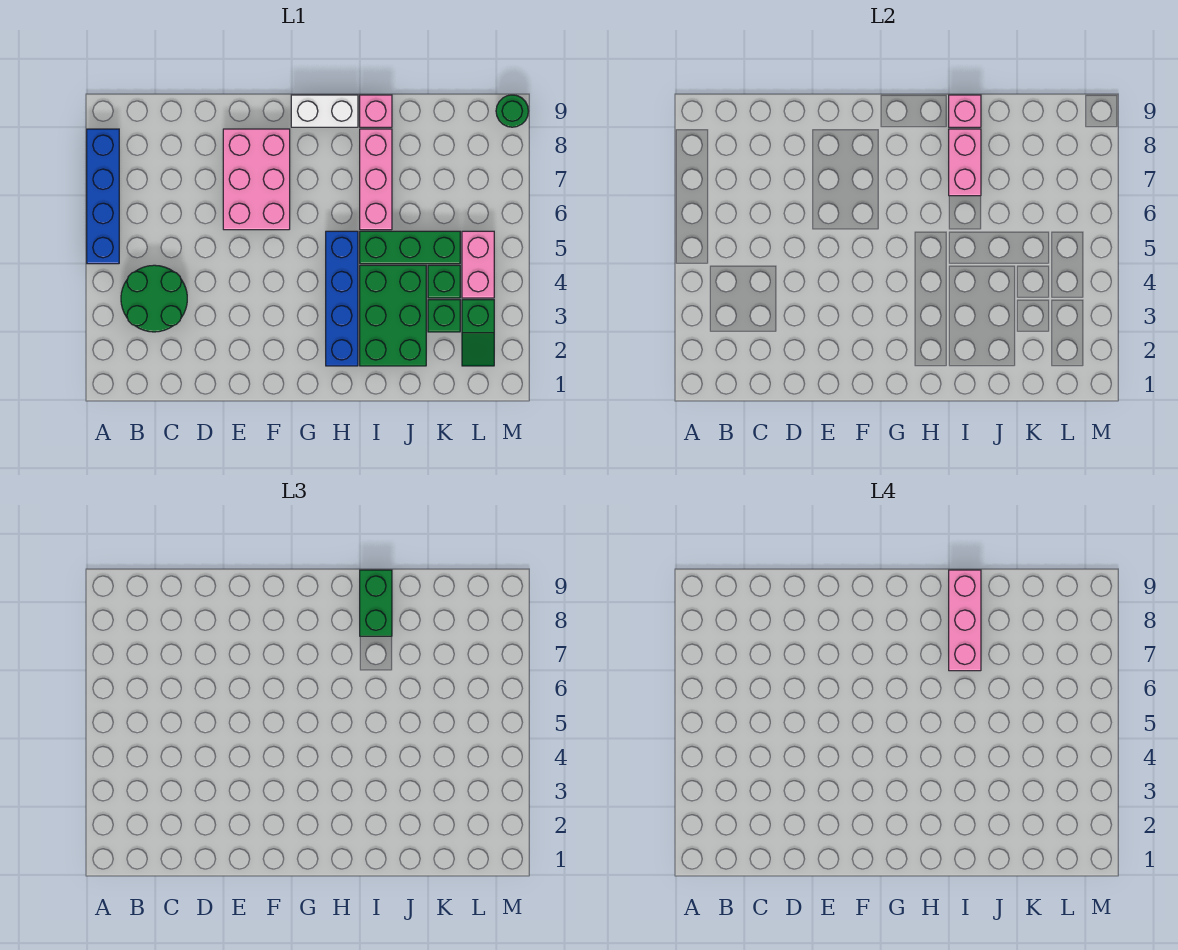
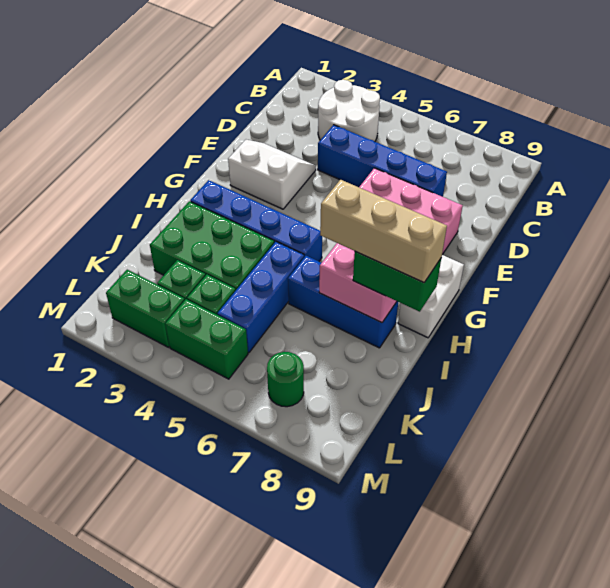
blue 1x4 brick [87,129,119,264] -> blue 1x4 brick moved to [318,125,447,197]
green 2x2 round brick [121,265,187,332] -> white 2x2 round brick [318,80,380,142]
none -> white 2x2 slope [228,140,316,209]
green 1x3 brick [360,231,460,264] -> blue 1x3 brick [217,242,304,353]
pink 1x3 brick [360,129,392,230] -> blue 1x3 brick [288,256,398,348]
pink 1x3 brick [949,570,981,671] -> tan 1x3 brick [320,180,447,283]
pink 1x1 brick [360,95,392,127] -> none
pink 1x1 brick [949,95,981,127] -> none
green 1x2 slope [462,300,494,366] -> green 1x2 brick [106,270,185,347]
pink 1x2 brick [462,231,494,298] -> green 1x2 brick [165,299,248,379]
green 1x1 round brick [496,95,528,127] -> green 1x1 round brick moved to [267,352,304,407]

